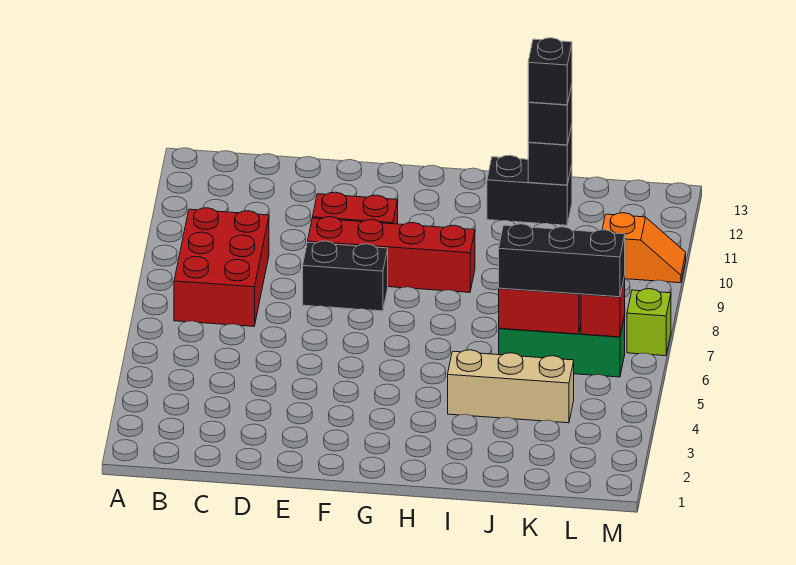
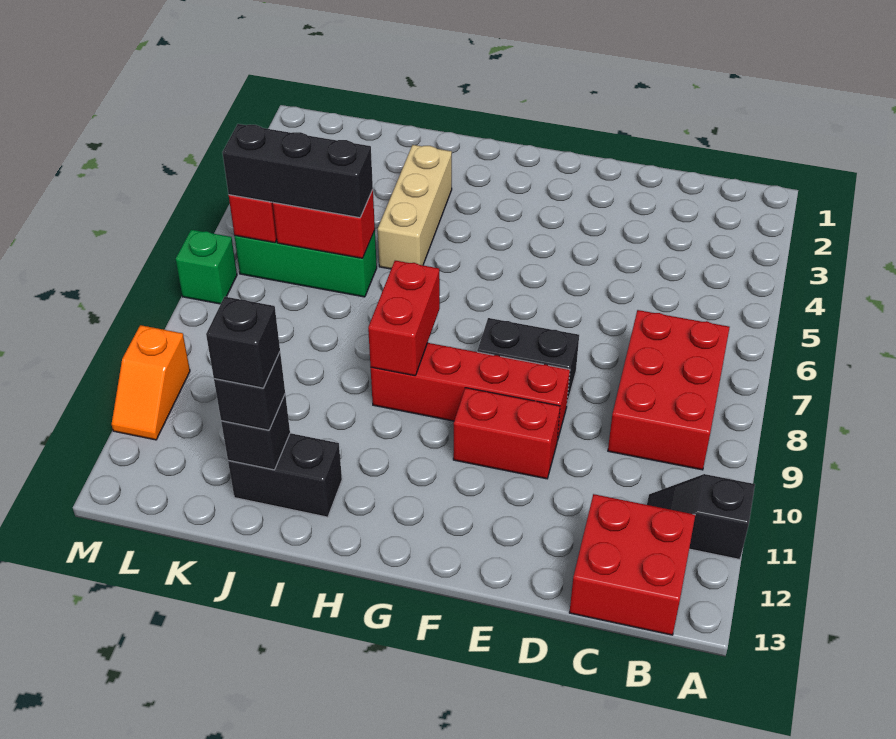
none -> black 1x2 slope [647,474,755,559]
none -> red 2x2 brick [569,494,695,635]
none -> red 1x2 brick [368,261,440,376]
tan 1x3 brick [448,350,574,423] -> tan 1x3 brick turned to [378,145,452,269]
orange 1x2 slope [602,213,686,283] -> orange 1x2 slope turned to [112,325,190,440]
lime 1x1 brick [627,289,671,356] -> green 1x1 brick [176,230,237,304]

